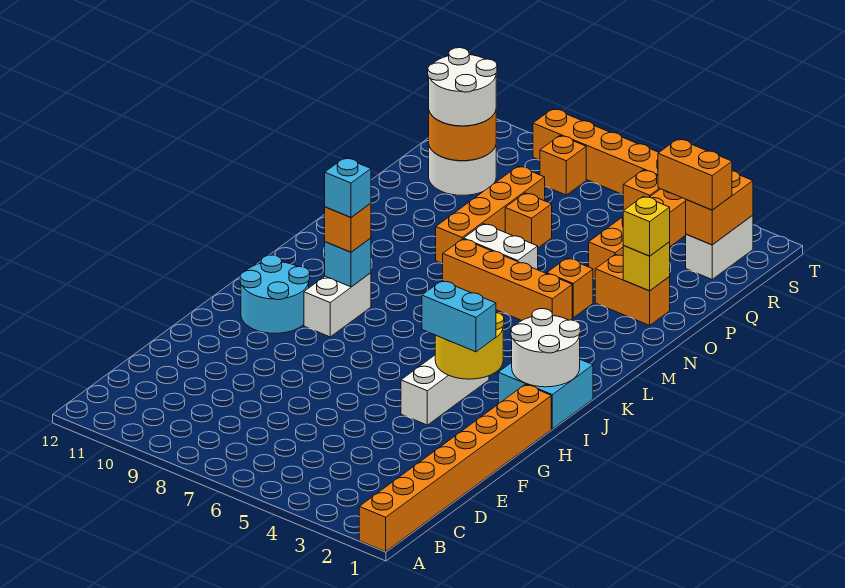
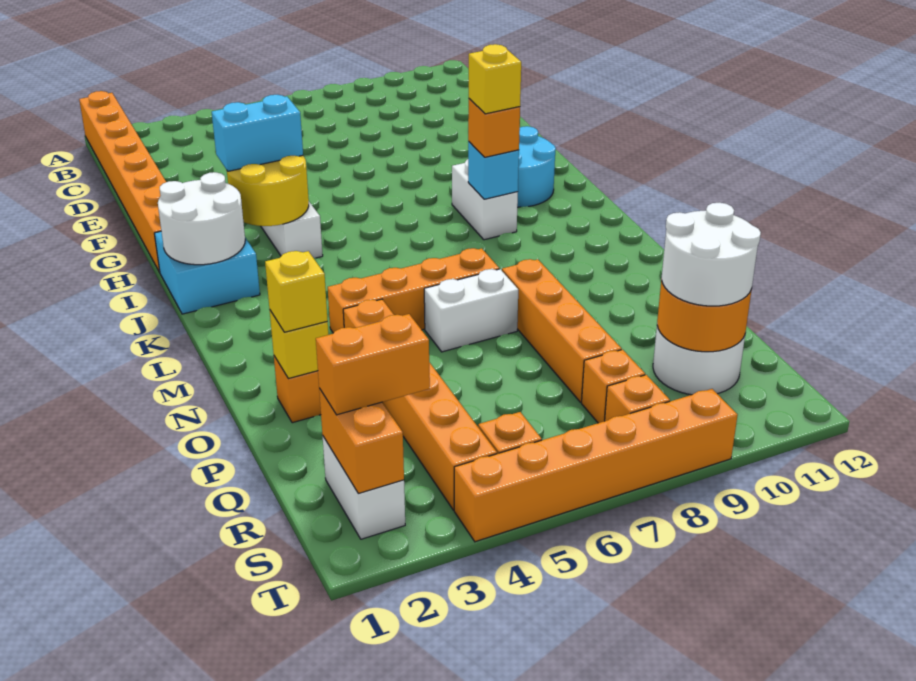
cyan 1x1 brick [325,158,371,217] -> yellow 1x1 brick [469,44,521,114]
orange 1x1 brick [505,193,552,248] -> orange 1x1 brick moved to [582,350,645,423]

